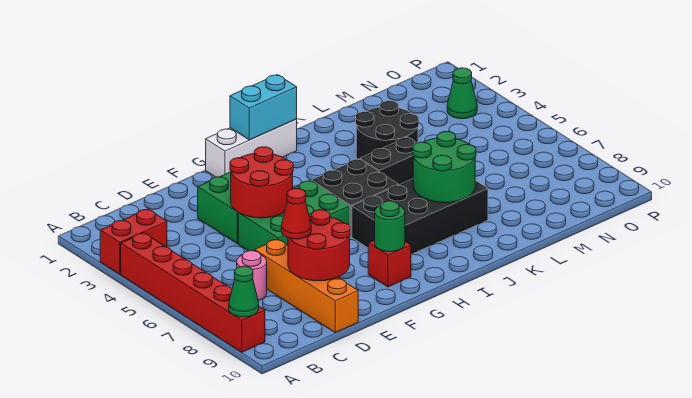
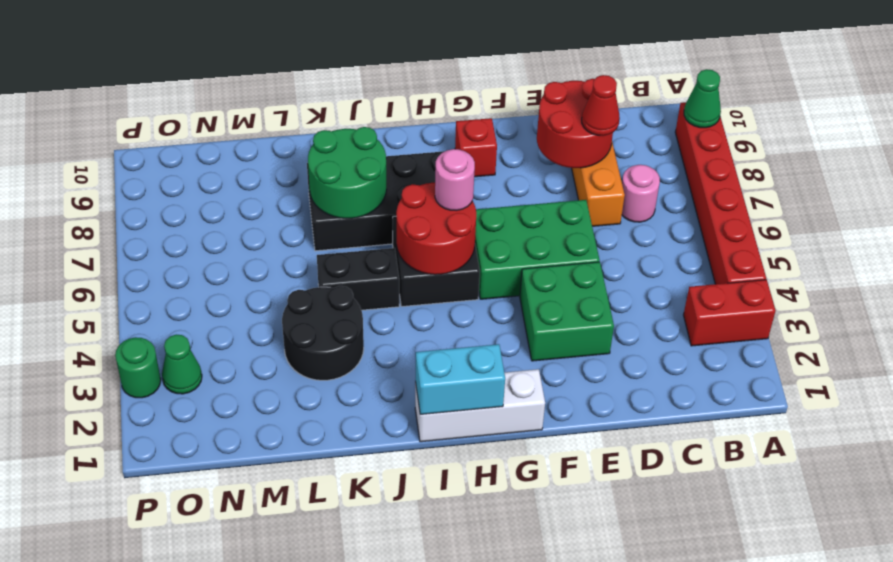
red 2x2 round brick [230,147,293,218] -> red 2x2 round brick moved to [396,183,476,275]
green 1x1 round brick [375,201,405,252] -> green 1x1 round brick moved to [115,337,161,398]
none -> pink 1x1 round brick [435,149,475,211]

